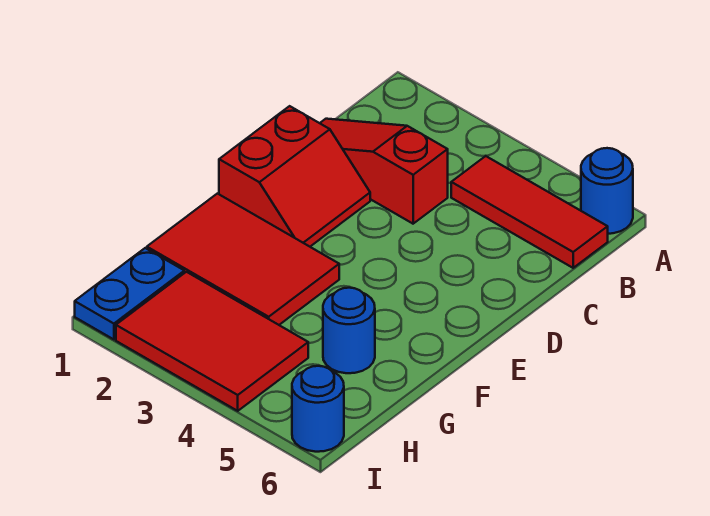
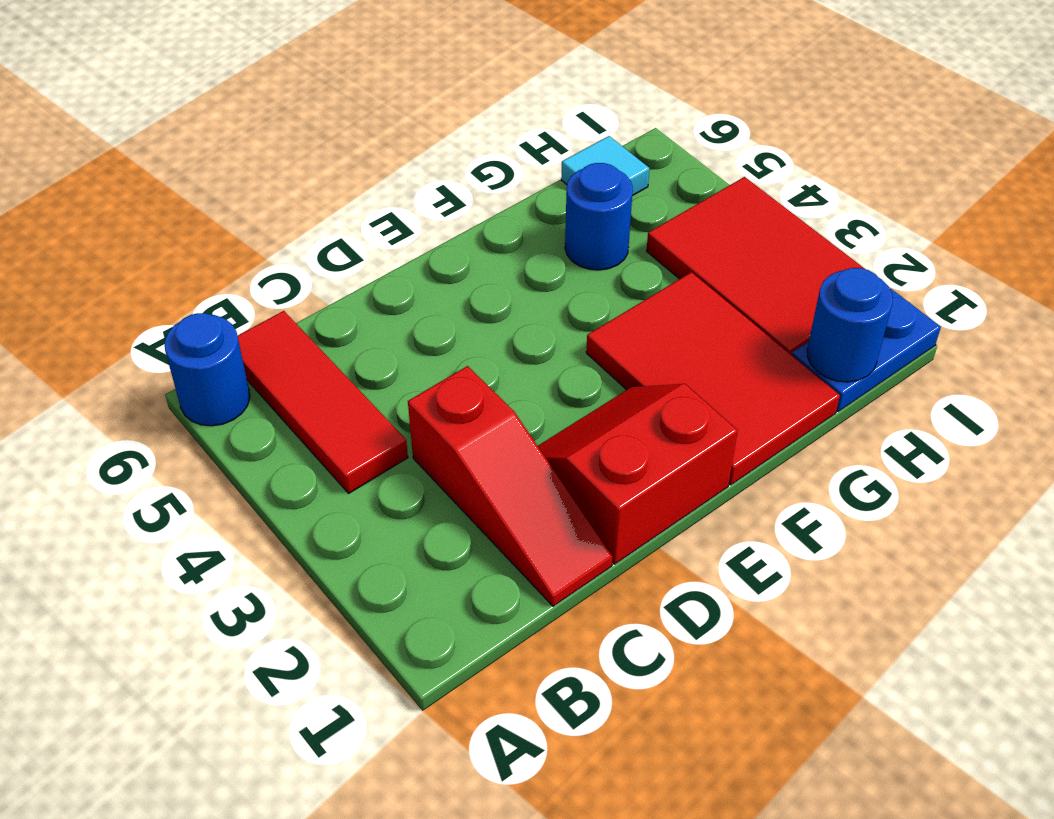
none -> cyan 1x1 tile [561,136,649,196]
blue 1x1 round brick [292,366,344,452] -> blue 1x1 round brick moved to [807,268,893,382]

